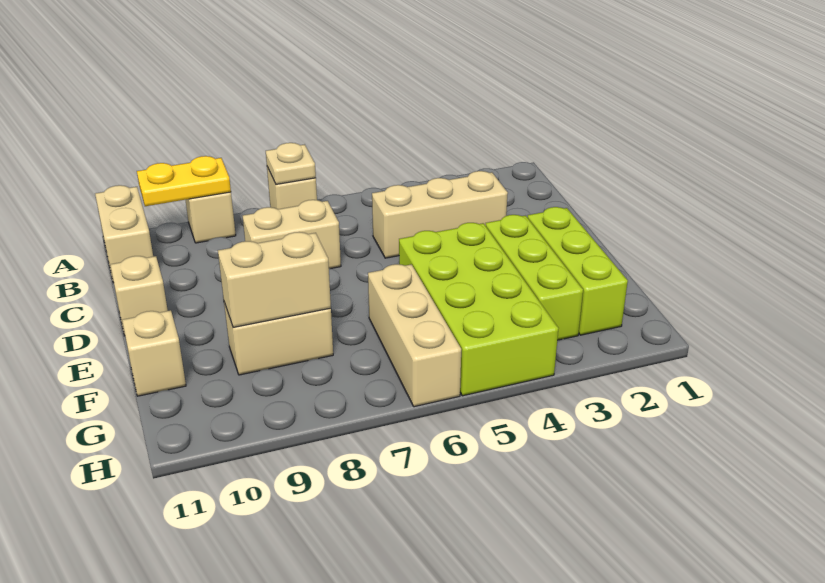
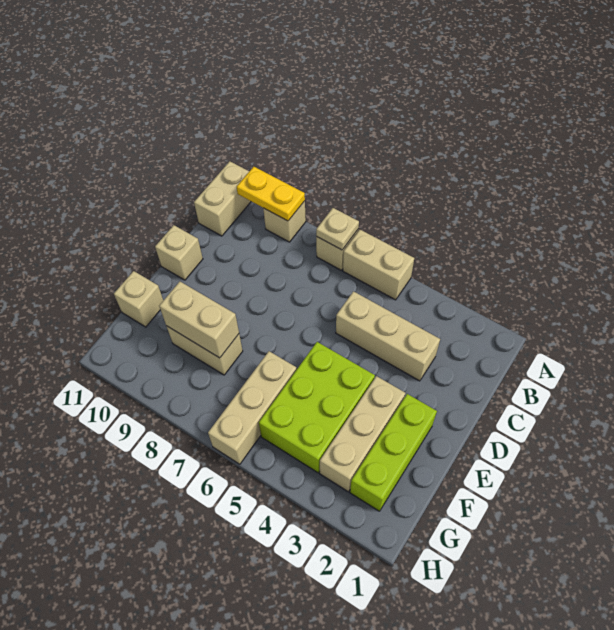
tan 1x2 brick [243,200,341,269] -> tan 1x2 brick moved to [343,230,414,300]
lime 1x3 brick [486,215,583,340] -> tan 1x3 brick [320,376,405,492]
lime 2x4 brick [399,223,559,396] -> lime 2x3 brick [259,342,375,473]

